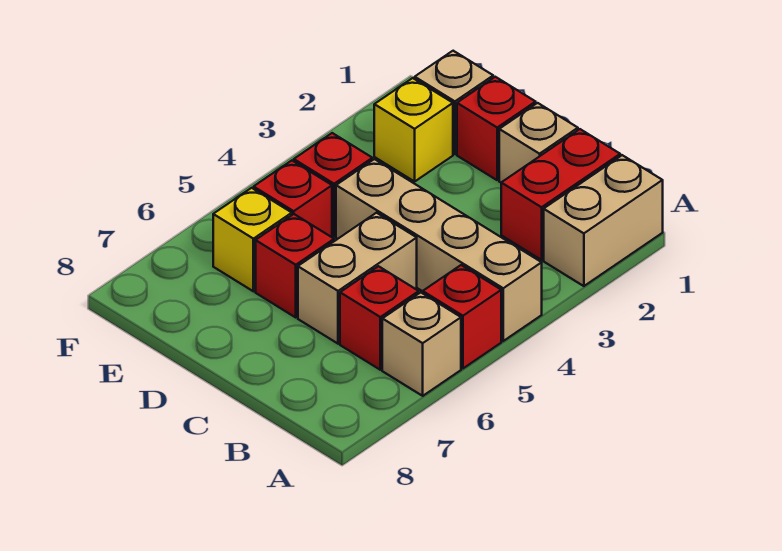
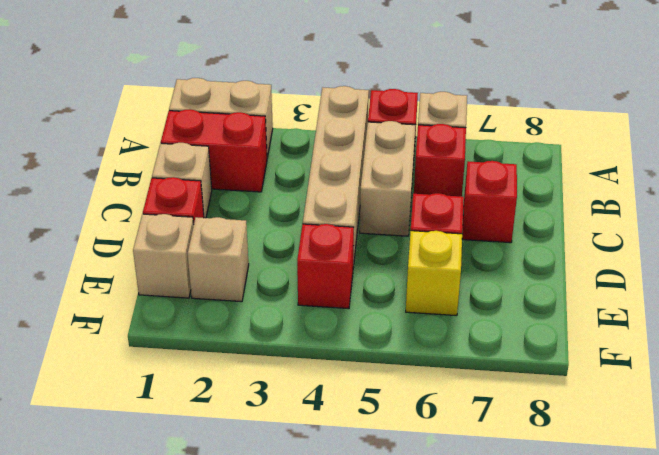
tan 1x2 brick [298,213,417,344] -> tan 1x2 brick turned to [360,121,416,236]
yellow 1x1 brick [374,78,453,181] -> tan 1x1 brick [188,217,249,302]
red 1x1 brick [254,161,332,237] -> red 1x1 brick moved to [462,161,517,243]

